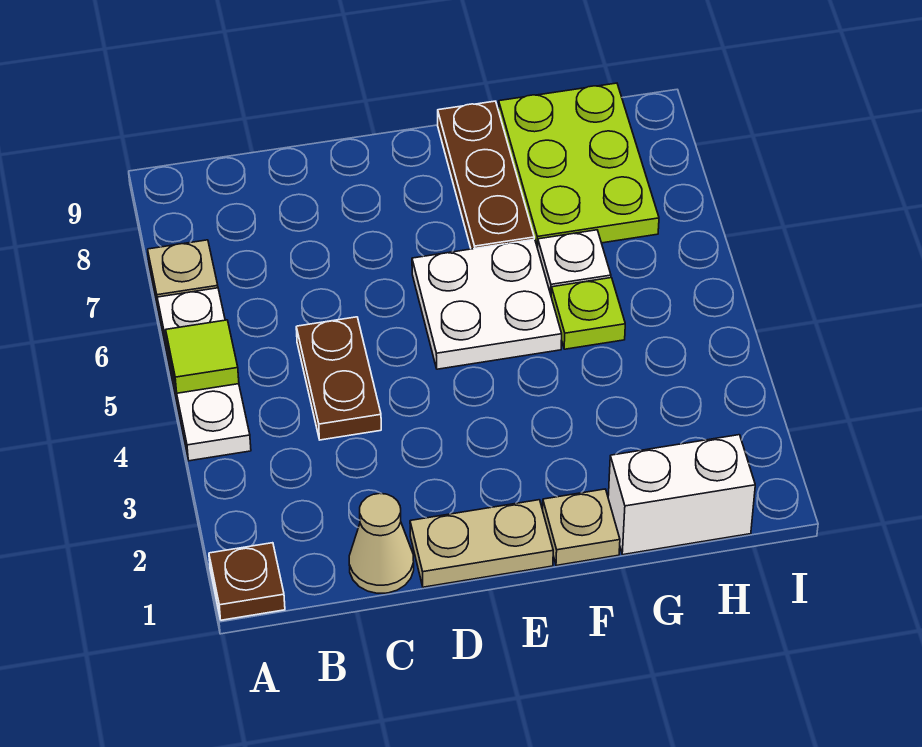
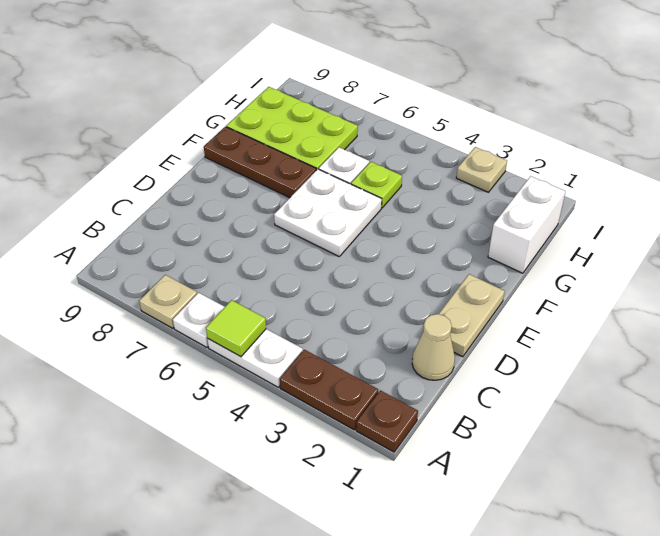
brown 1x2 plate [296,317,381,440] -> brown 1x2 plate moved to [280,350,378,430]
tan 1x1 plate [543,489,620,565] -> tan 1x1 plate moved to [456,147,507,192]

